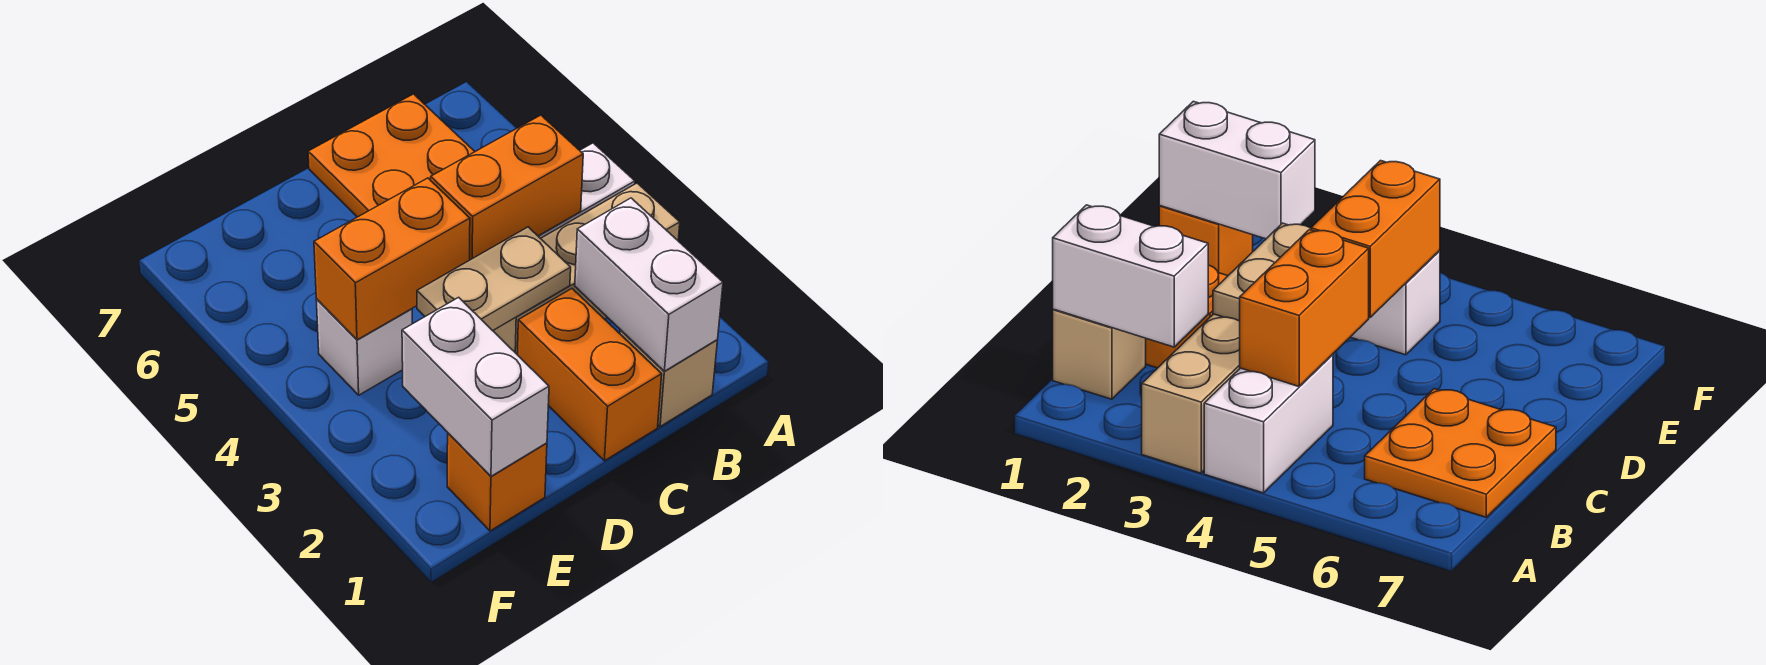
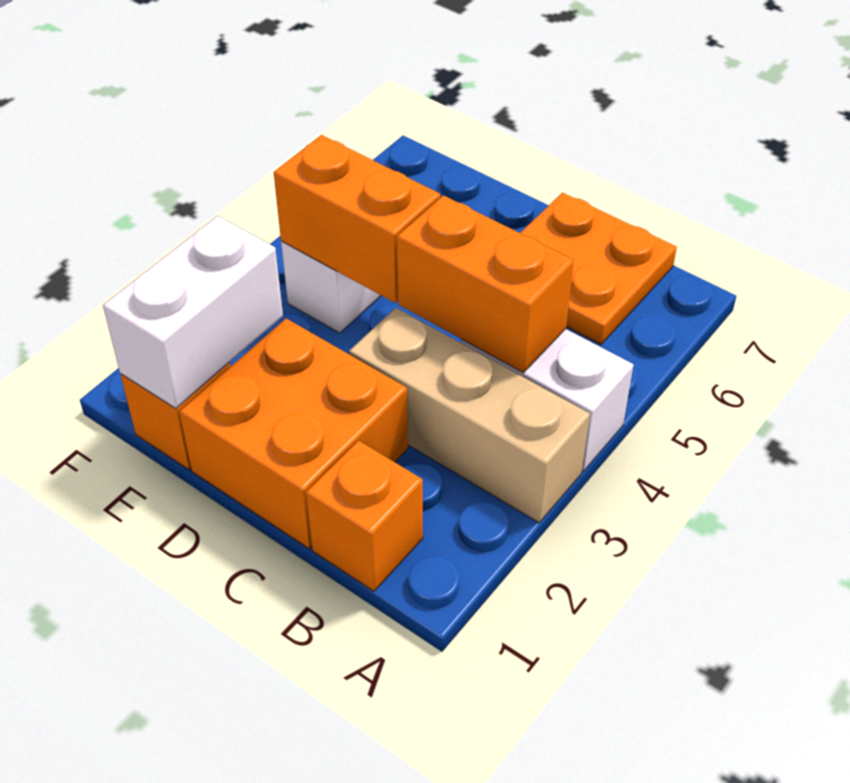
tan 1x1 brick [620,330,718,427] -> orange 1x1 brick [306,441,423,591]
white 1x2 brick [575,198,723,371] -> none
orange 1x2 brick [517,289,662,461] -> orange 2x2 brick [179,319,408,549]
tan 1x2 plate [417,227,571,331] -> none

